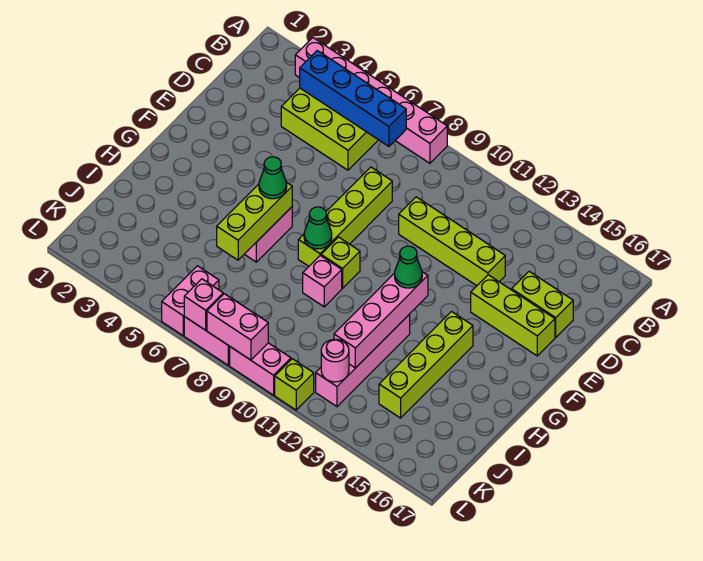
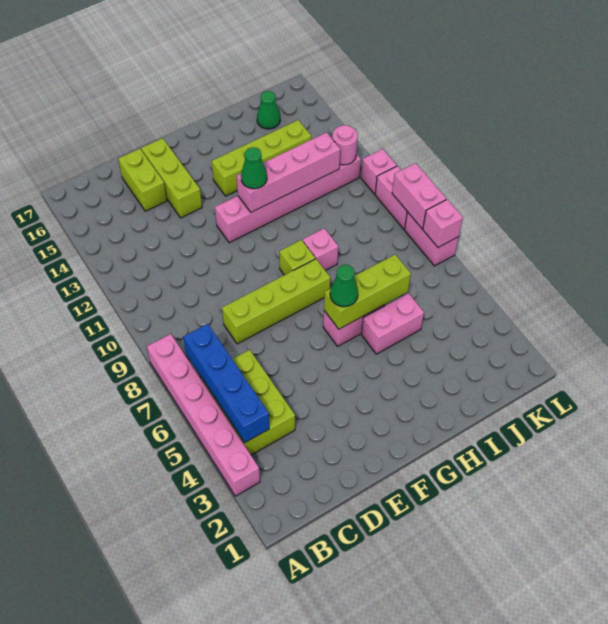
lime 1x4 brick [399,197,505,286] -> none
green 1x1 cone [304,207,332,249] -> green 1x1 cone moved to [257,91,280,129]
pink 1x4 brick [316,314,410,407] -> pink 1x6 brick [215,153,361,243]
pink 1x2 brick [162,266,219,336] -> pink 1x2 brick moved to [362,293,424,354]
lime 1x1 brick [275,359,314,410] -> pink 1x1 brick [361,149,397,194]

